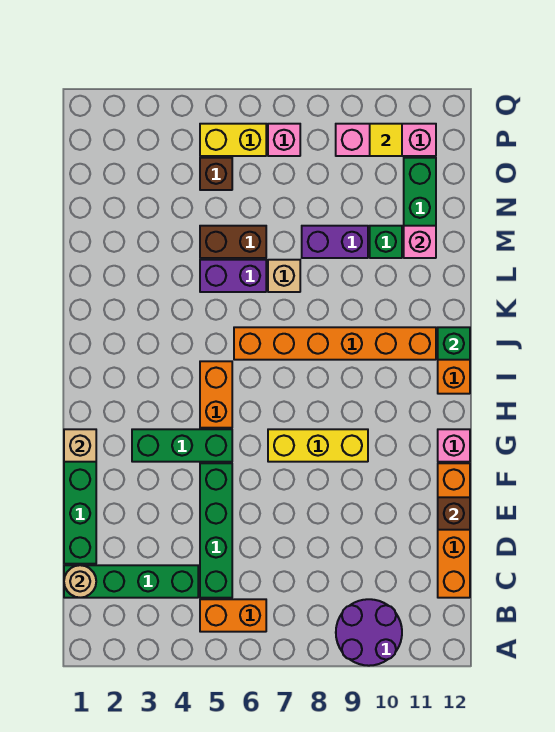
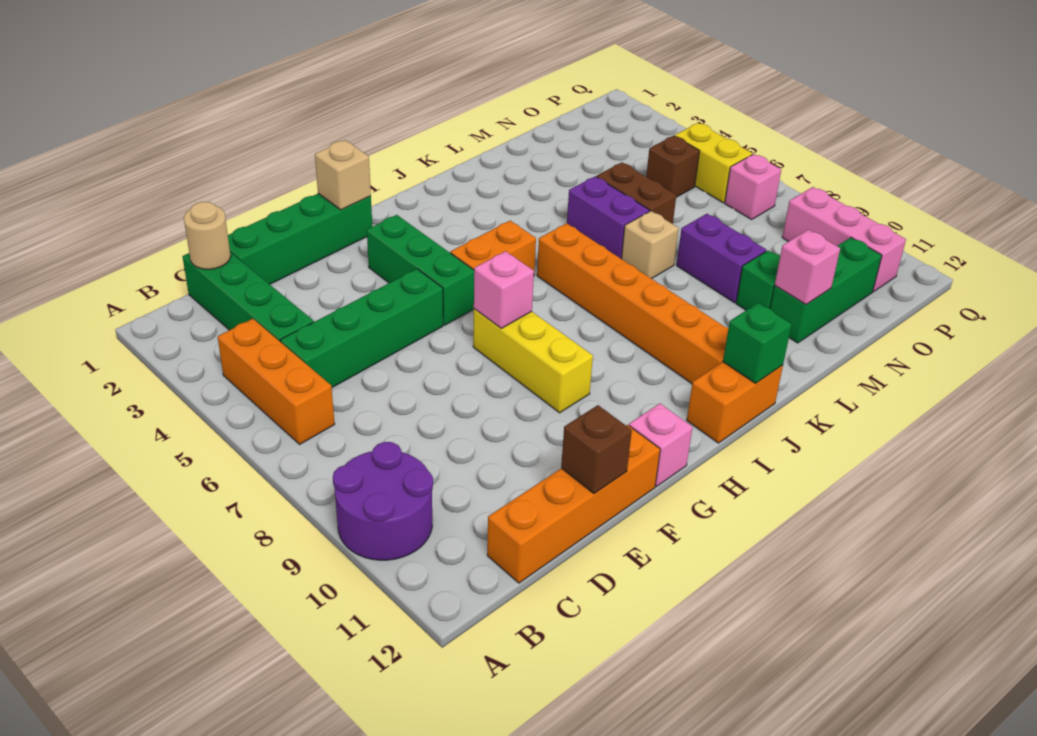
orange 1x2 brick [200,599,266,632] -> orange 1x3 brick [218,319,335,444]
none -> pink 1x1 brick [474,251,534,328]
yellow 1x1 tile [370,124,402,156] -> none

